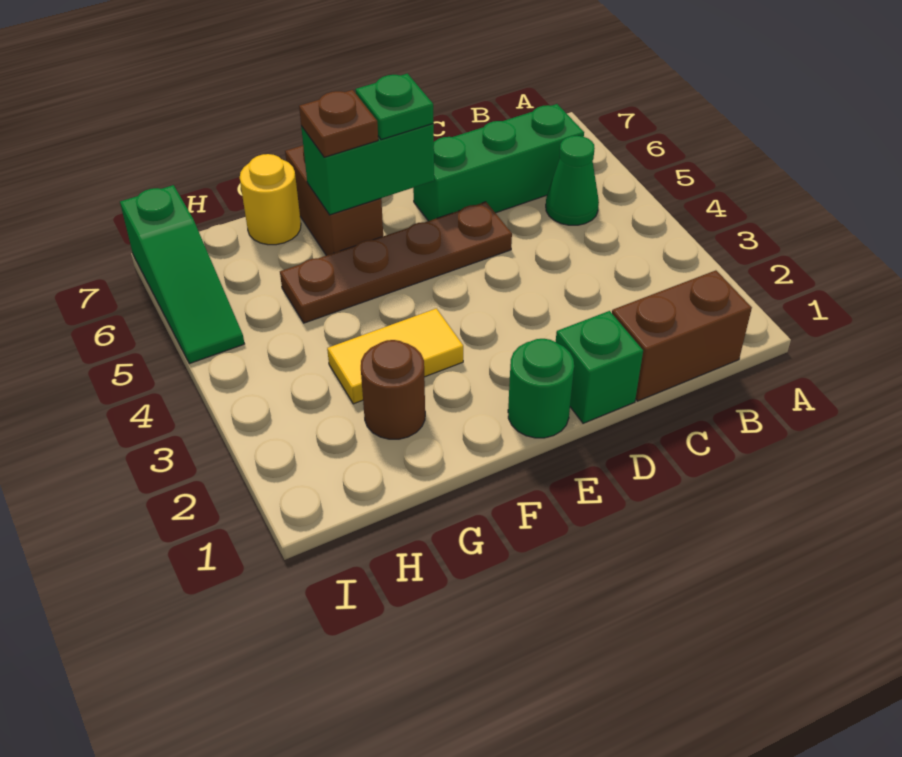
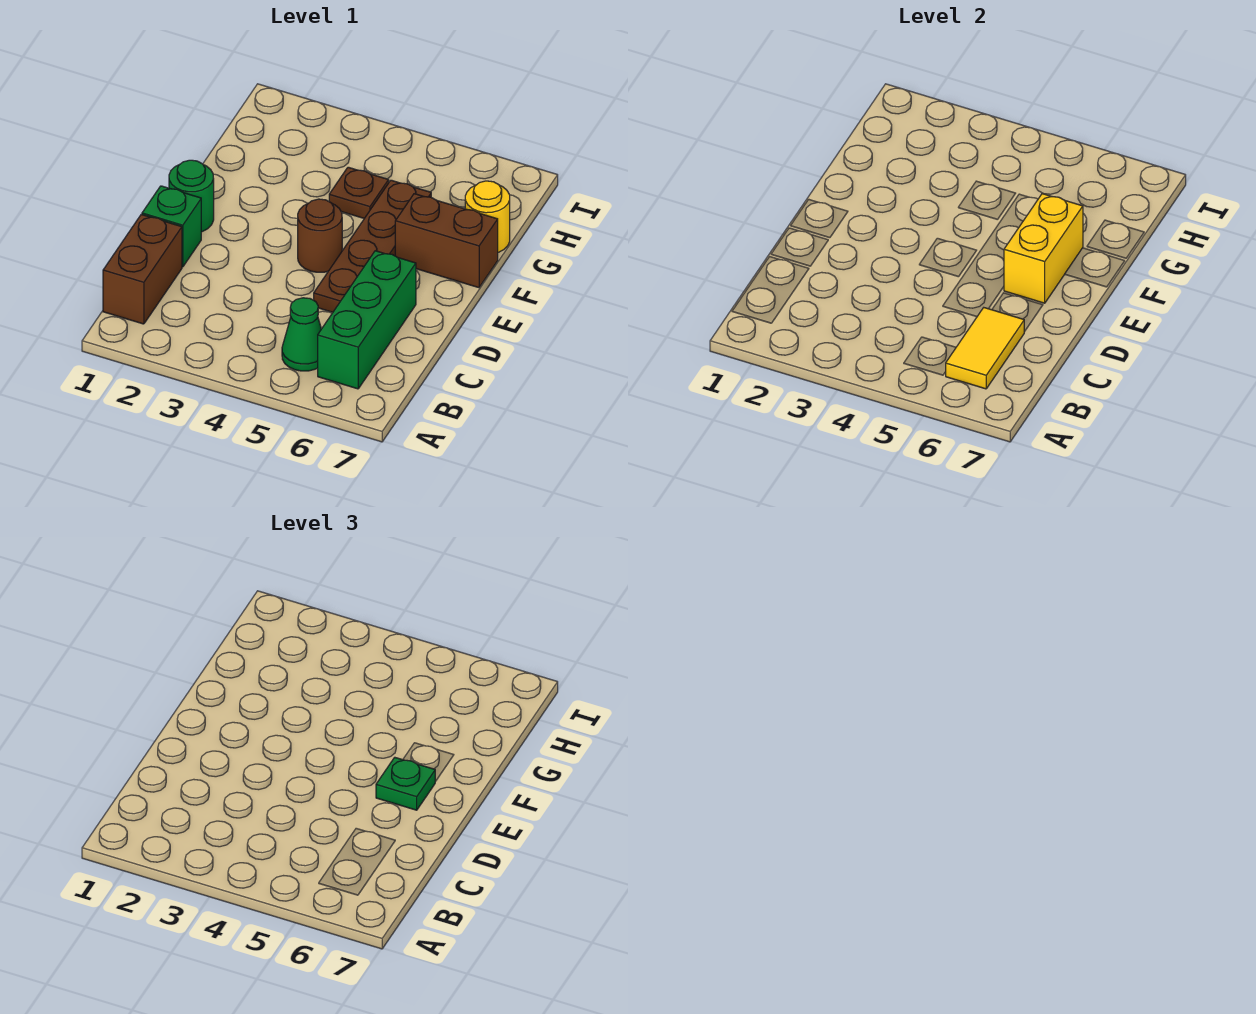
green 1x2 brick [301,124,434,215] -> yellow 1x2 brick [1004,194,1083,303]
yellow 1x2 tile [327,308,463,404] -> yellow 1x2 tile moved to [946,308,1025,389]
brown 1x1 plate [299,90,378,157] -> brown 1x1 plate moved to [329,167,389,218]
brown 1x1 round brick [361,340,425,439] -> brown 1x1 round brick moved to [298,199,342,272]
green 1x3 slope [120,185,244,364] -> none

